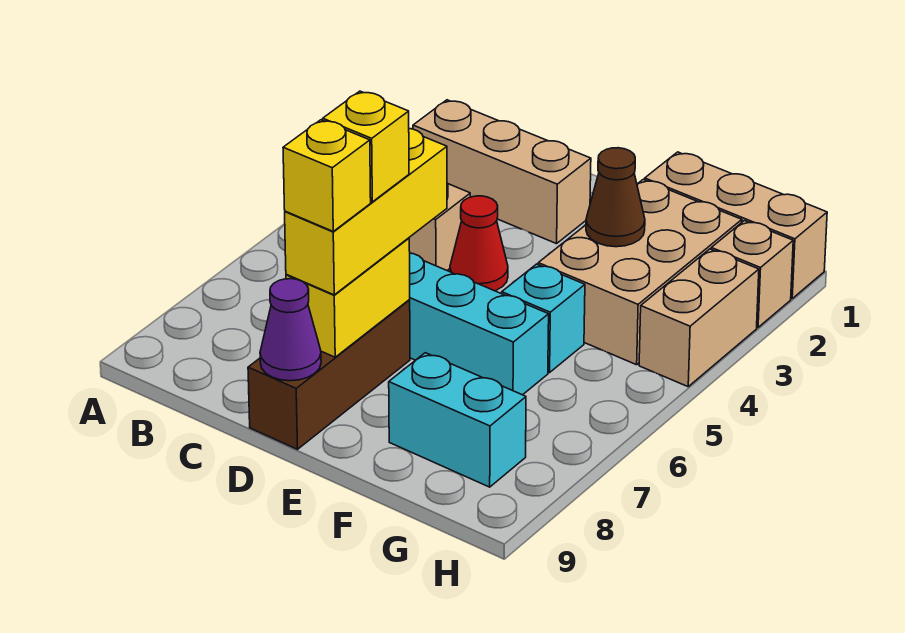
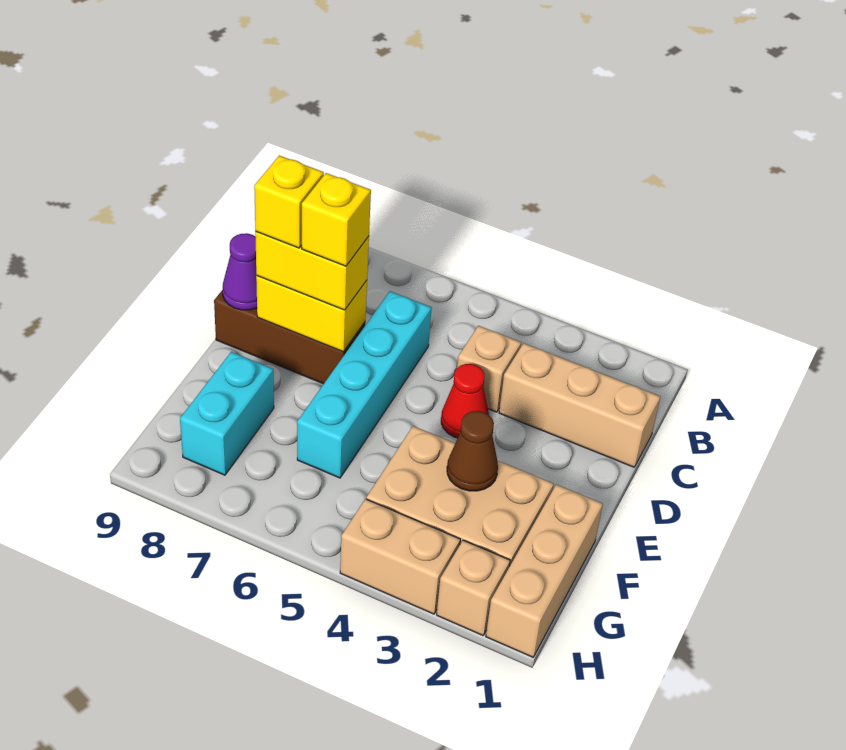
tan 1x3 brick [413,100,591,244] -> tan 1x3 brick turned to [499,343,660,467]
yellow 1x3 brick [285,129,447,295] -> yellow 1x2 brick [255,232,369,310]
cyan 1x1 brick [502,264,585,373] -> none

